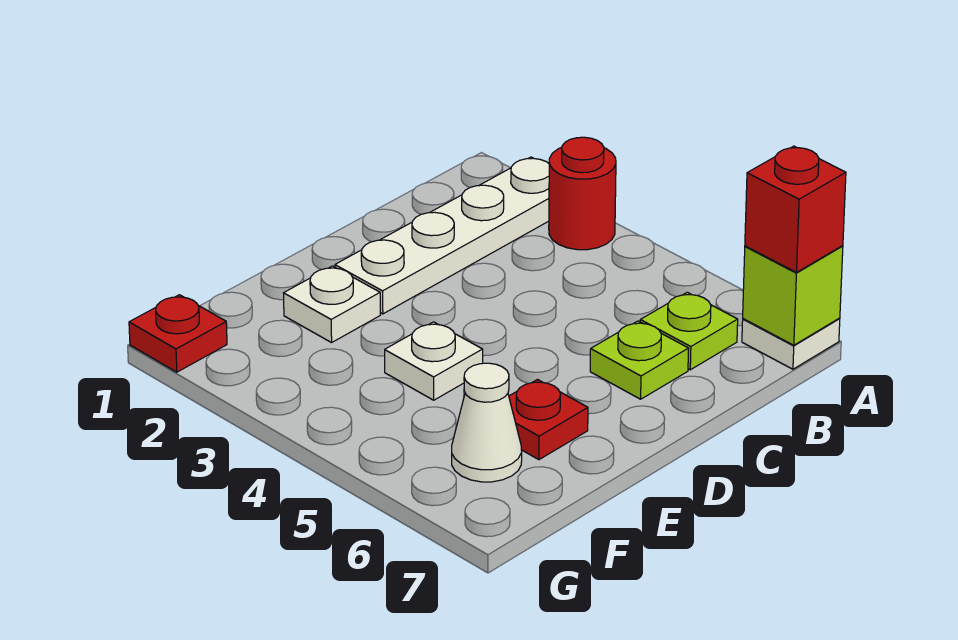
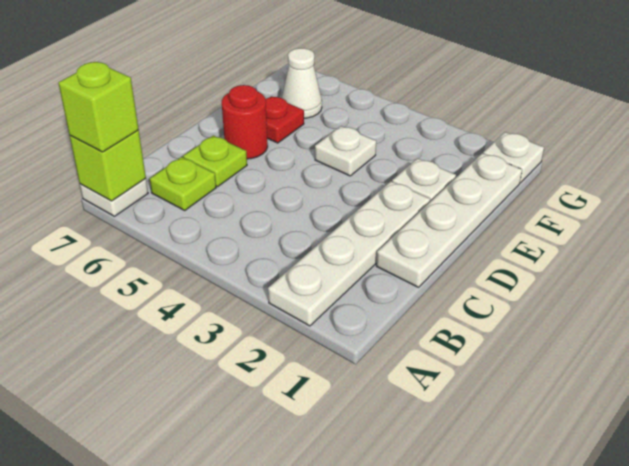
red 1x1 round brick [549,137,616,250] -> red 1x1 round brick moved to [222,85,268,159]
red 1x1 brick [745,146,846,272] -> lime 1x1 brick [58,62,139,152]
none -> white 1x4 plate [376,153,522,287]
red 1x1 plate [129,295,227,372] -> white 1x1 plate [483,132,544,183]

